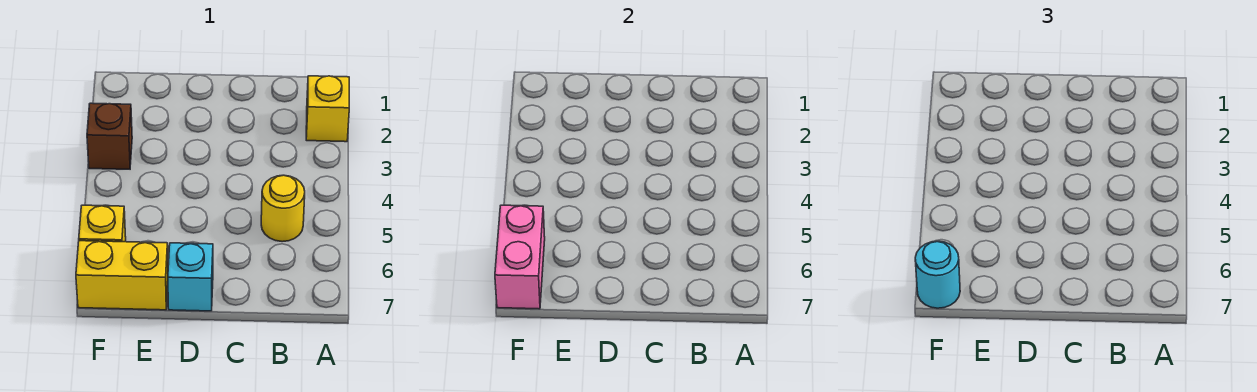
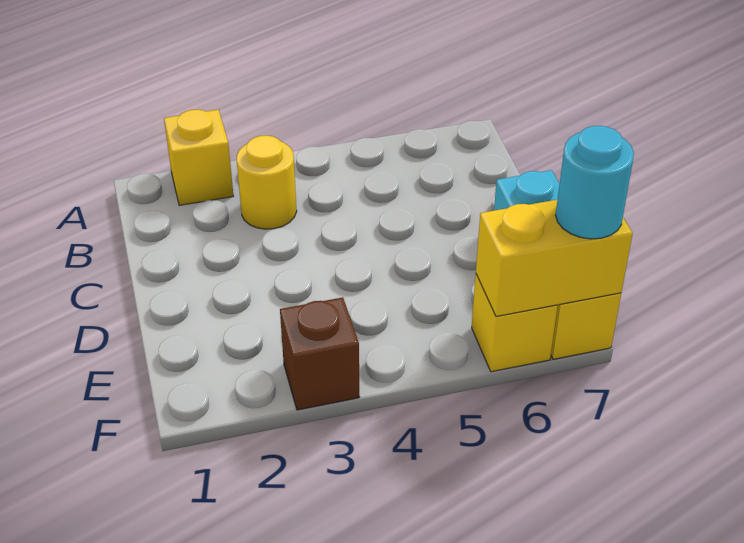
yellow 1x1 round brick [261,175,305,242] -> yellow 1x1 round brick moved to [237,135,297,229]
pink 1x2 brick [495,205,545,309] -> yellow 1x2 brick [476,200,633,316]

